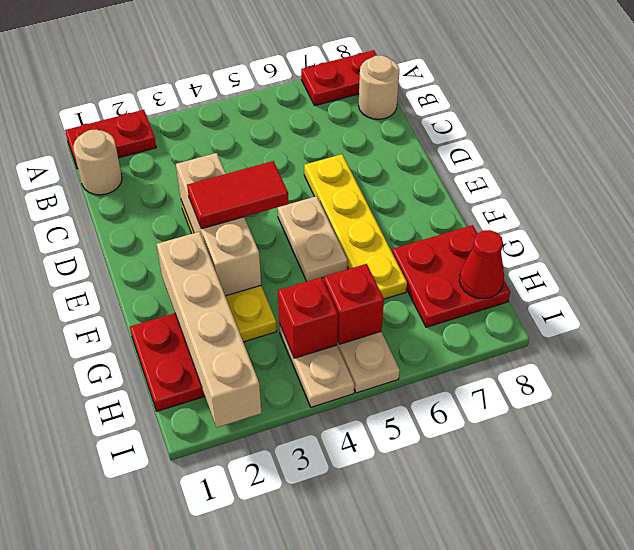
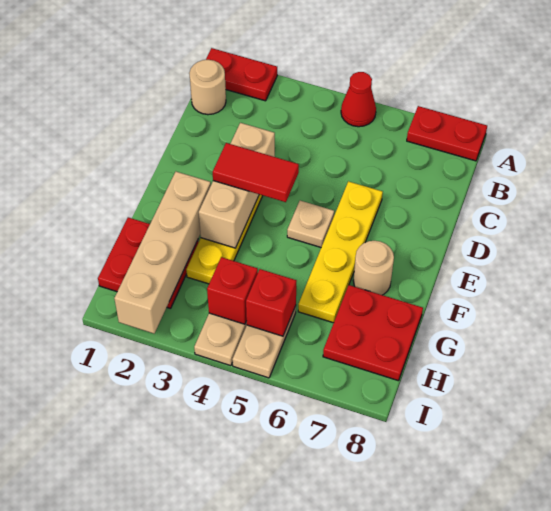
tan 1x1 round brick [358,55,399,119] -> tan 1x1 round brick moved to [353,241,394,295]
tan 1x2 plate [278,196,348,282] -> tan 1x1 plate [287,201,334,247]
red 1x1 cone [459,230,504,299] -> red 1x1 cone moved to [341,72,376,127]

